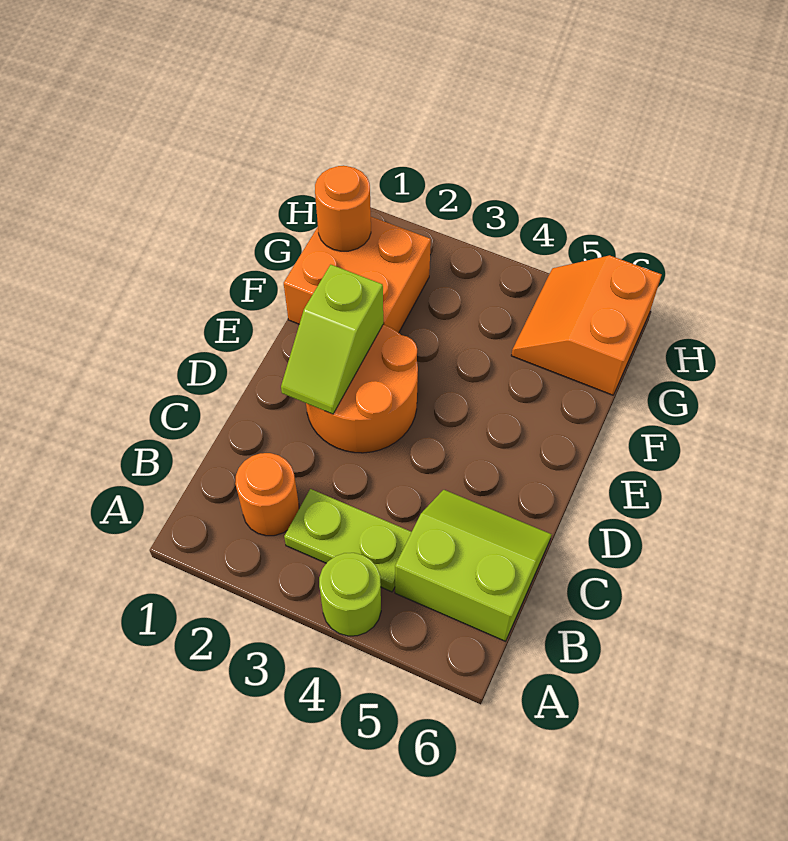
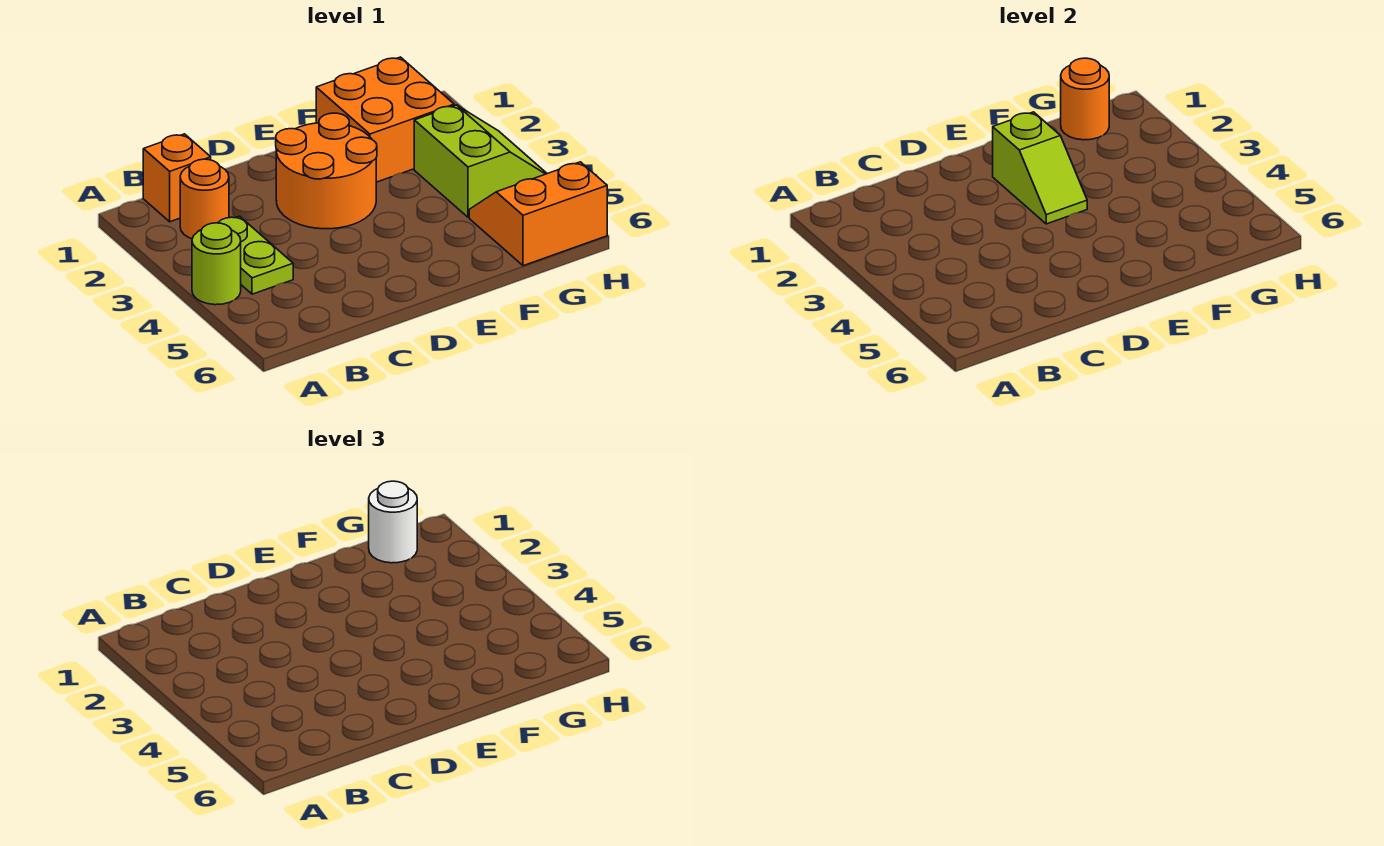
none -> orange 1x1 brick [143,134,211,222]
lime 2x2 slope [395,490,552,641] -> lime 2x2 slope moved to [414,105,547,217]
lime 1x2 slope [281,265,383,414] -> lime 1x2 slope turned to [993,112,1087,224]
none -> white 1x1 round brick [369,481,417,563]

